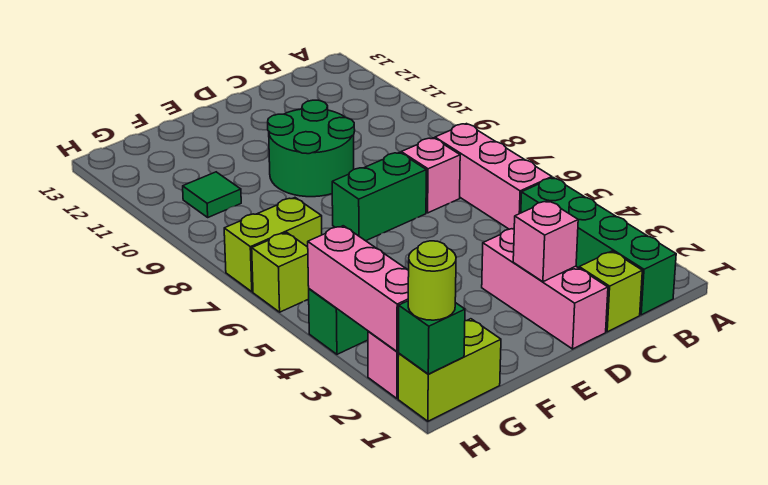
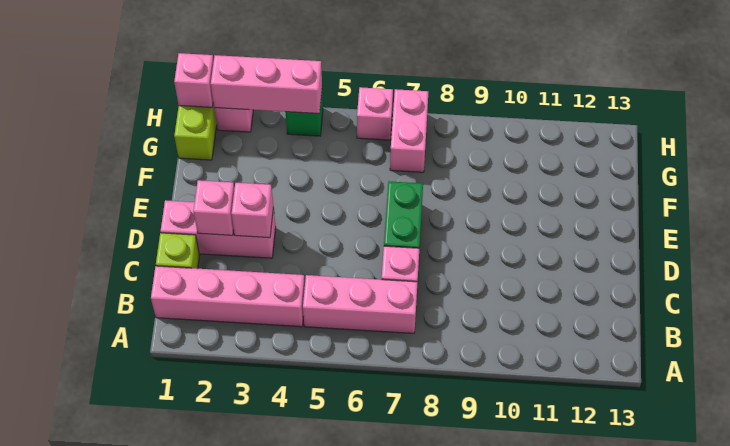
green 1x4 brick [521,178,676,315] -> pink 1x4 brick [151,266,305,327]
none -> pink 1x1 brick [232,183,273,238]
green 2x2 round brick [268,100,355,197] -> none
lime 1x2 brick [224,198,322,292] -> pink 1x2 brick [390,89,428,172]
green 1x1 tile [183,172,241,217] -> none
green 1x1 brick [399,301,465,374] -> pink 1x1 brick [174,53,214,107]
lime 1x1 round brick [408,241,456,320] -> none
lime 1x1 brick [252,232,309,312] -> pink 1x1 brick [357,87,393,140]

